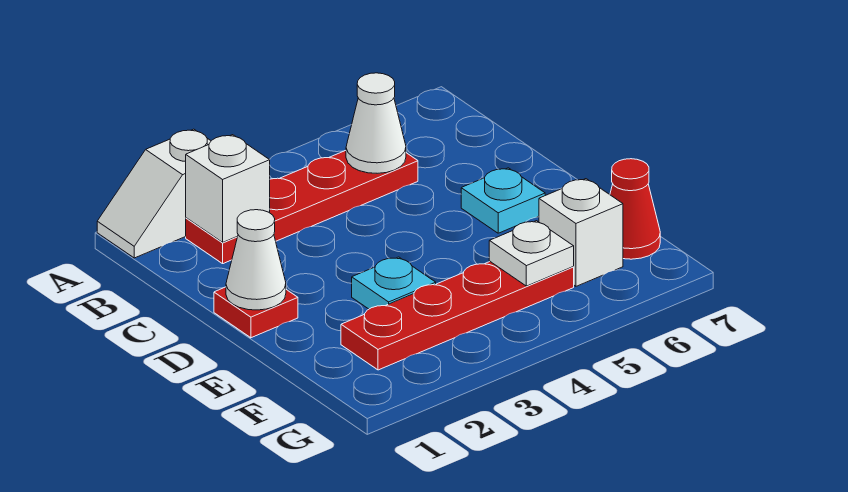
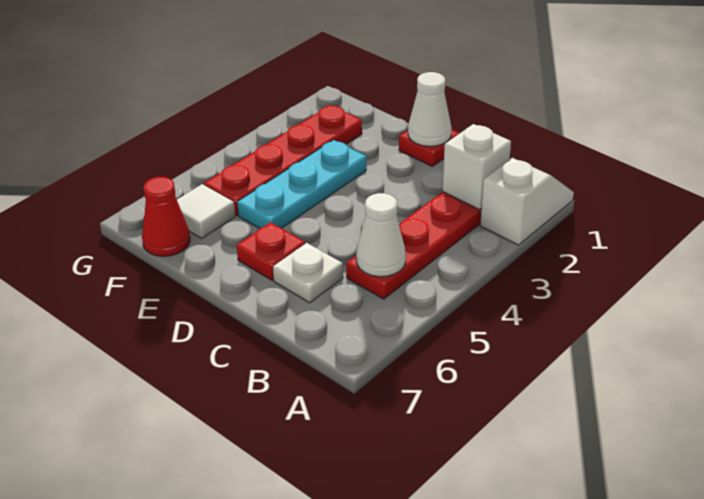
cyan 1x1 plate [461,168,545,233] -> red 1x1 plate [237,222,305,280]
cyan 1x1 plate [352,257,436,309] -> cyan 1x3 plate [237,140,366,229]
white 1x1 plate [489,221,574,286] -> white 1x1 plate moved to [273,243,343,303]
white 1x1 brick [539,179,623,286] -> white 1x1 tile [177,184,235,238]

